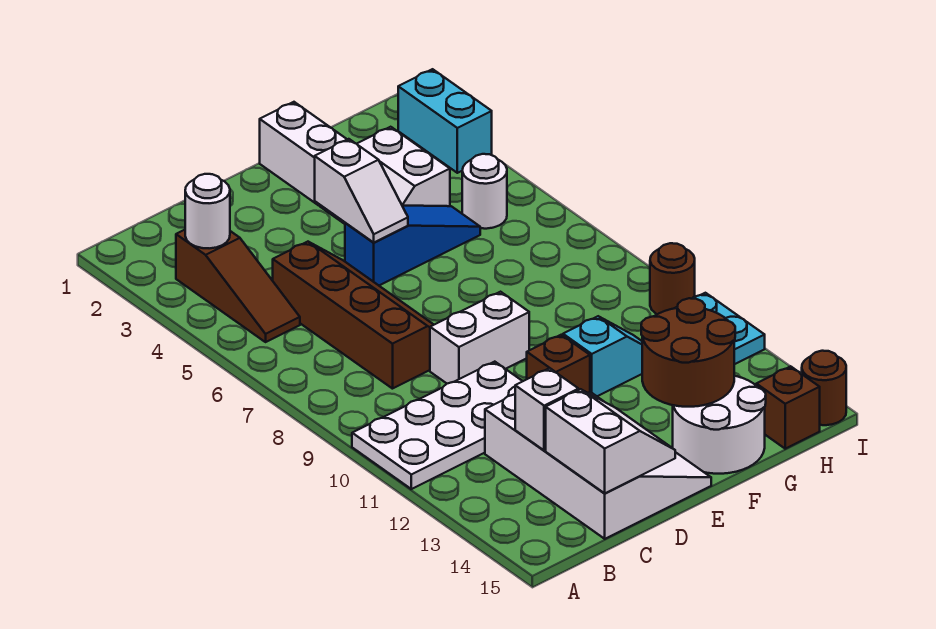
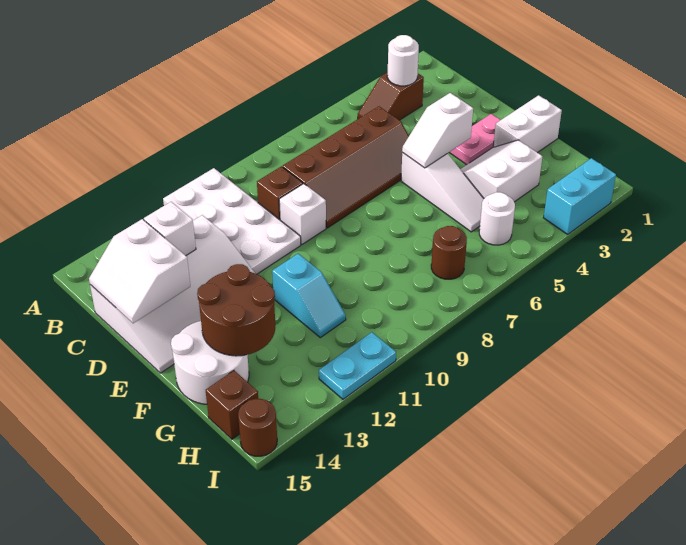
brown 1x3 slope [176,230,300,342] -> brown 1x2 slope [358,72,424,120]
white 2x2 slope [546,389,675,493] -> white 2x2 slope turned to [89,219,190,323]
white 1x2 brick [430,292,529,384] -> white 1x1 brick [279,184,326,244]
none -> pink 1x2 plate [449,114,500,165]
blue 1x3 slope [345,206,480,285] -> white 1x3 slope [401,153,484,232]
brown 1x1 brick [527,335,590,393] -> brown 1x1 brick moved to [257,166,303,220]
brown 1x1 round brick [650,243,695,314] -> brown 1x1 round brick moved to [431,226,467,279]

